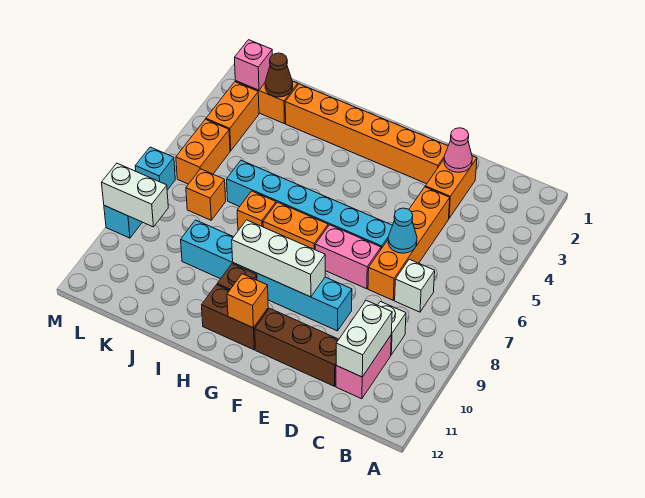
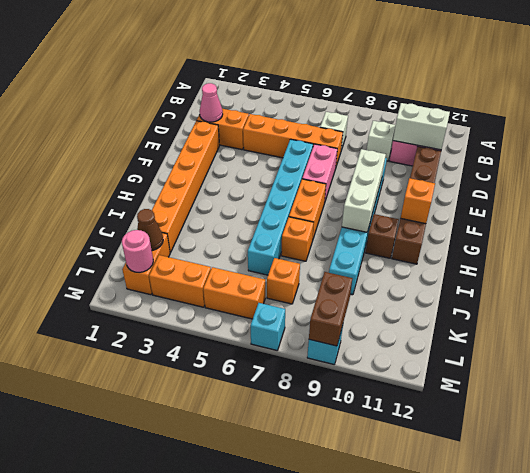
cyan 1x1 cone [388,208,417,253] -> none
pink 1x1 brick [235,40,272,90] -> pink 1x1 round brick [122,230,153,272]
white 1x2 brick [102,163,168,227] -> brown 1x2 brick [309,272,352,346]

